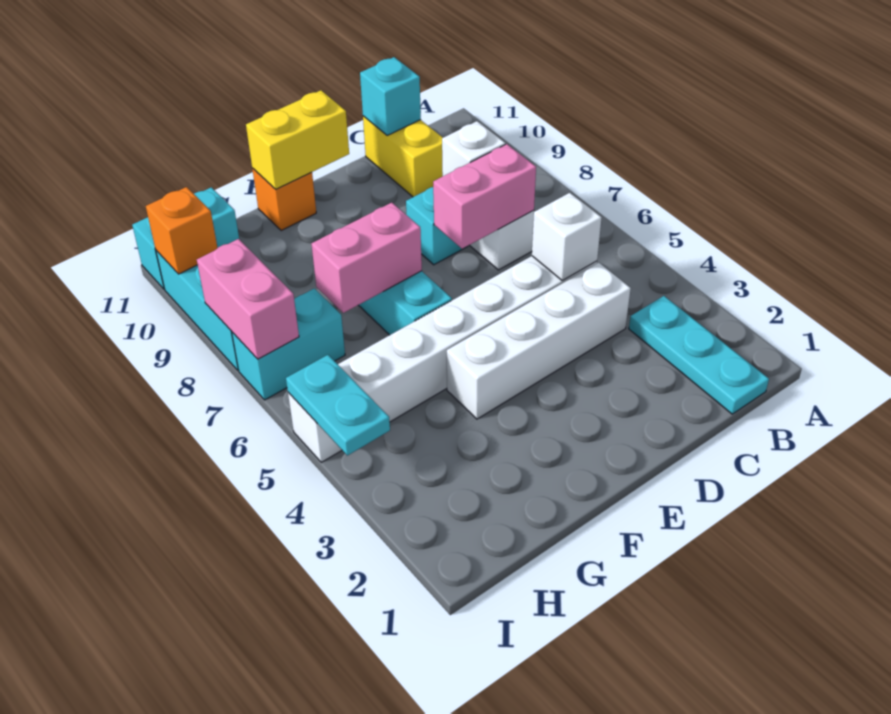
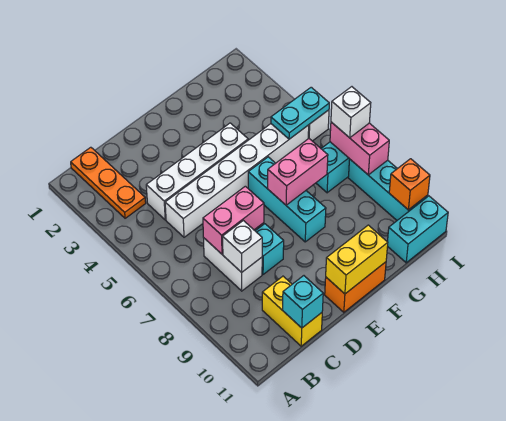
cyan 1x3 plate [629,296,769,414] -> orange 1x3 plate [71,147,146,218]
white 1x1 brick [532,193,602,280] -> white 1x1 brick moved to [331,87,371,138]
orange 1x1 brick [252,168,316,231] -> orange 1x2 brick [325,262,386,312]
cyan 1x2 plate [286,355,390,456] -> cyan 1x2 plate turned to [271,87,329,139]

